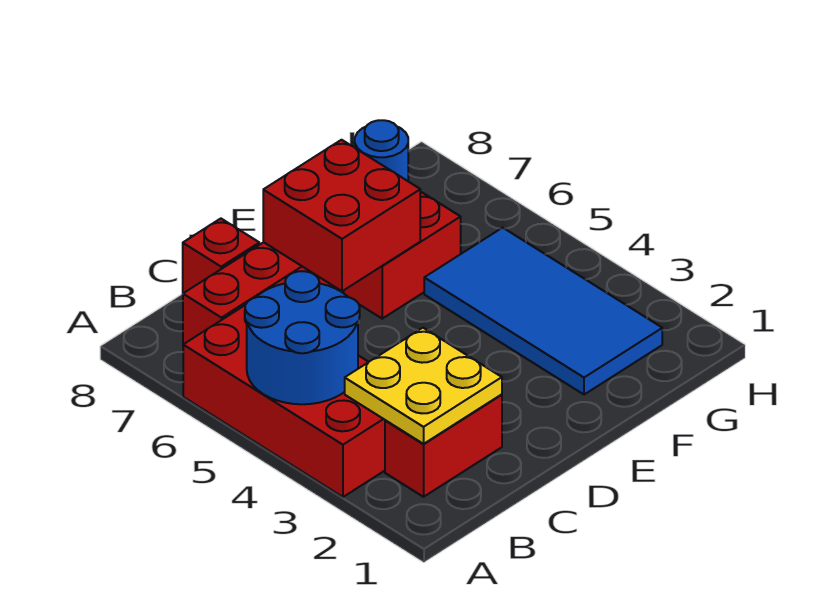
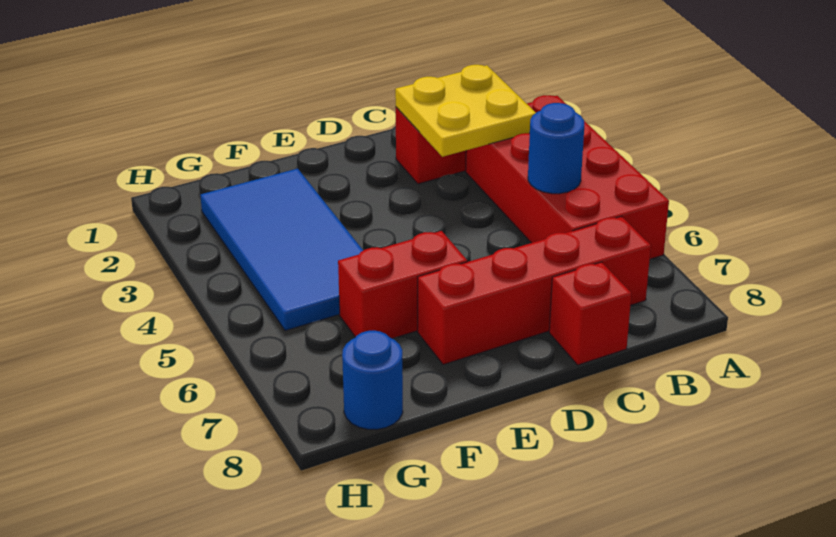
blue 2x2 round brick [245,271,360,404] -> blue 1x1 round brick [528,103,584,194]
red 2x2 brick [263,140,420,291] -> none

